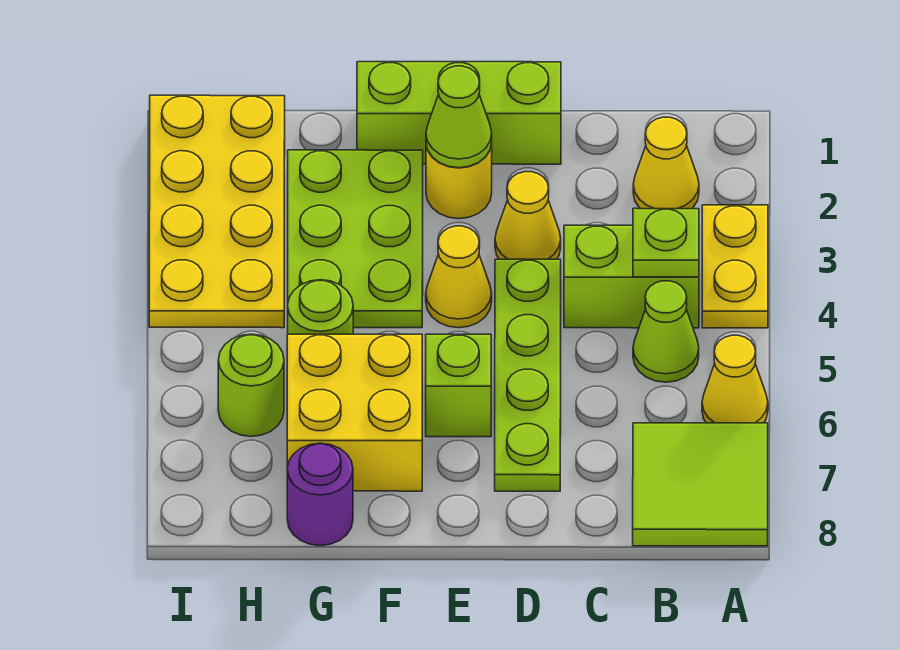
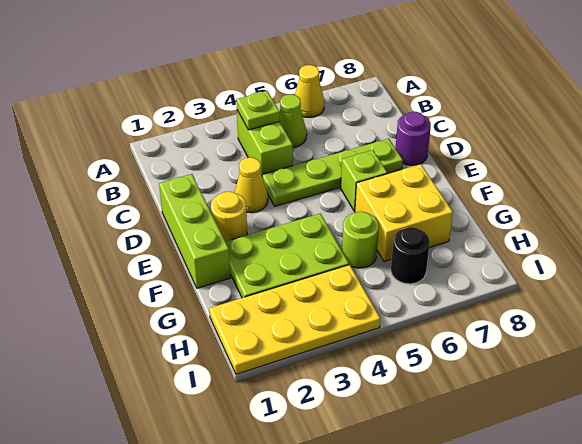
yellow 1x2 plate [702,205,768,328] -> none
lime 2x2 tile [633,423,768,546] -> none
yellow 1x1 cone [633,117,699,209] -> none
lime 1x1 cone [426,66,492,168] -> none
yellow 1x1 cone [426,226,492,328] -> none
purple 1x1 round brick [287,443,353,546] -> purple 1x1 round brick moved to [395,112,431,165]
lime 1x1 round brick [218,334,284,436] -> black 1x1 round brick [391,227,430,284]

